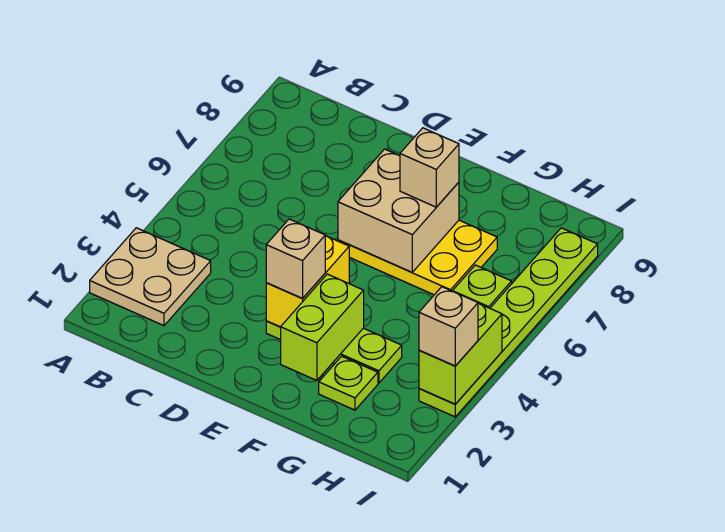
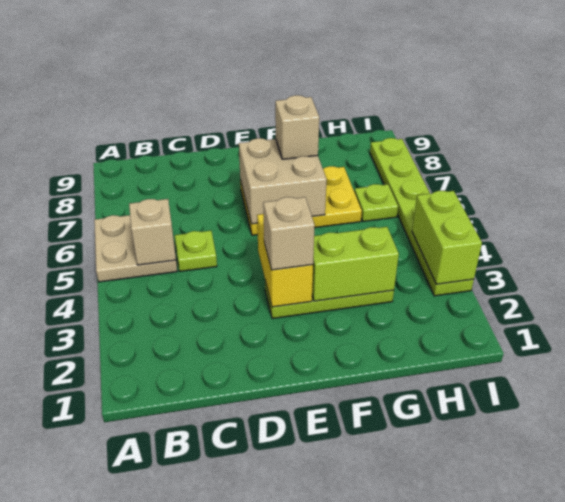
tan 2x2 plate [90,228,211,326] -> tan 2x2 plate moved to [94,215,177,282]
lime 1x2 brick [281,274,364,381] -> lime 1x2 brick turned to [312,227,399,301]
lime 1x1 plate [319,356,378,410] -> lime 1x1 plate moved to [175,231,217,271]
tan 1x1 brick [419,287,478,366] -> tan 1x1 brick moved to [129,199,176,265]

